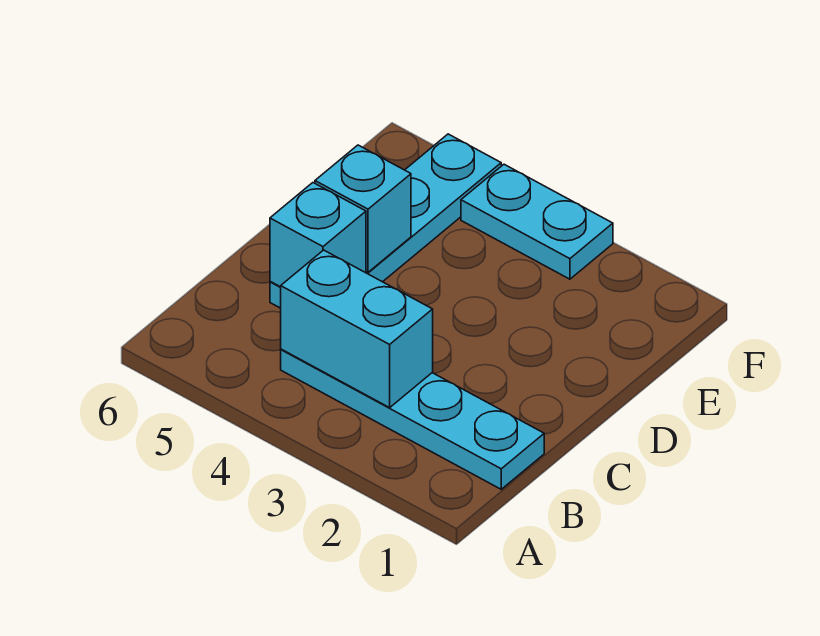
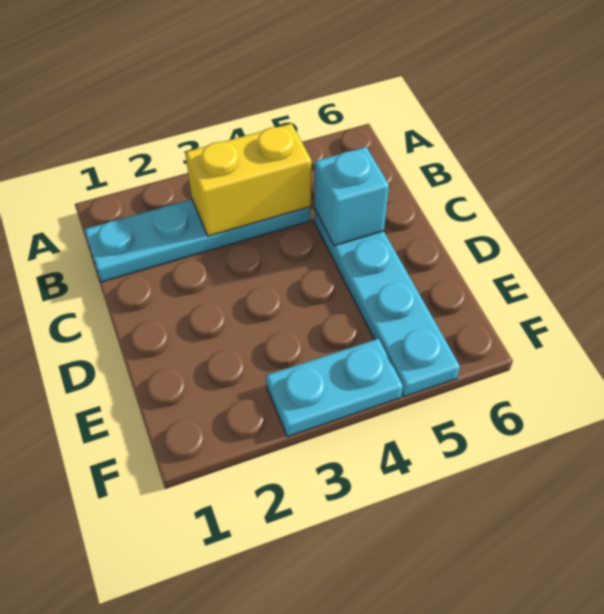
cyan 1x2 brick [281,250,433,408] -> yellow 1x2 brick [185,123,311,236]
cyan 1x1 brick [315,145,411,272] -> none

